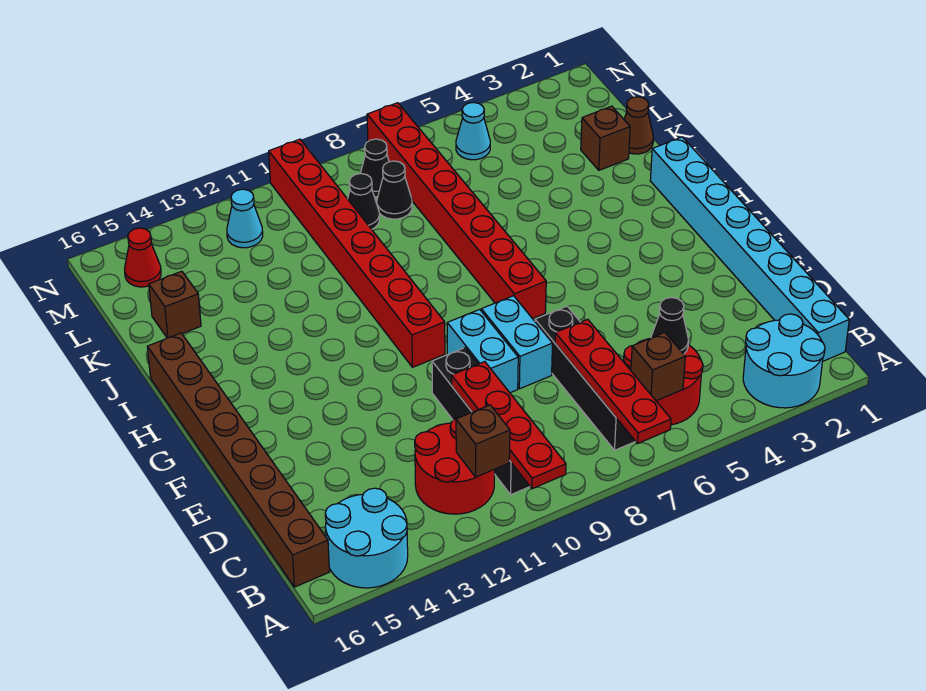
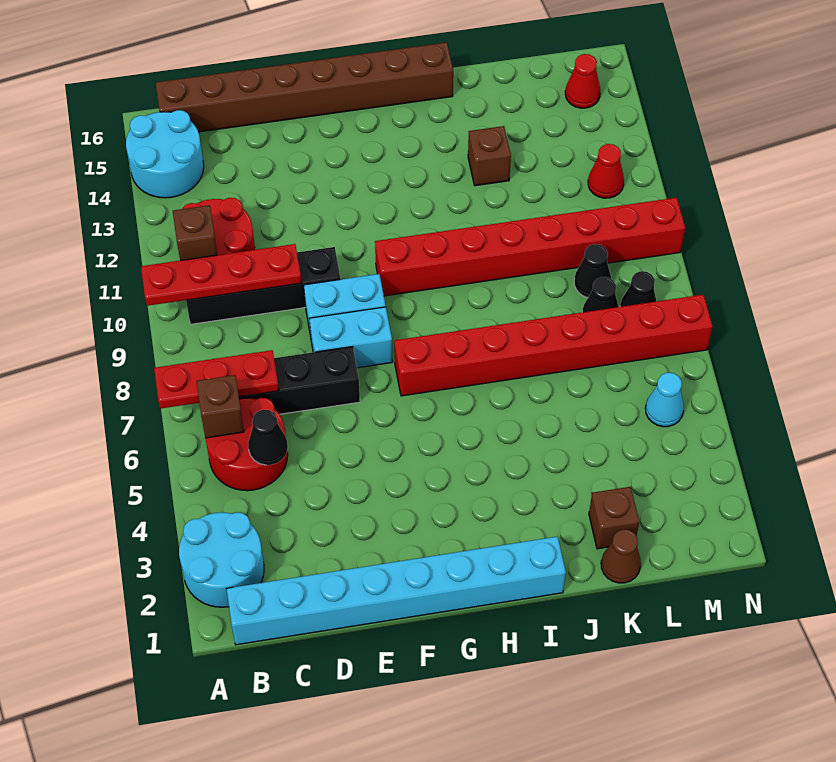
red 1x4 plate [555,319,671,444] -> red 1x3 plate [154,350,279,409]
brown 1x1 brick [149,271,201,338] -> brown 1x1 brick moved to [468,126,511,186]
cyan 1x1 cone [227,189,263,248] -> red 1x1 cone [588,144,624,198]

